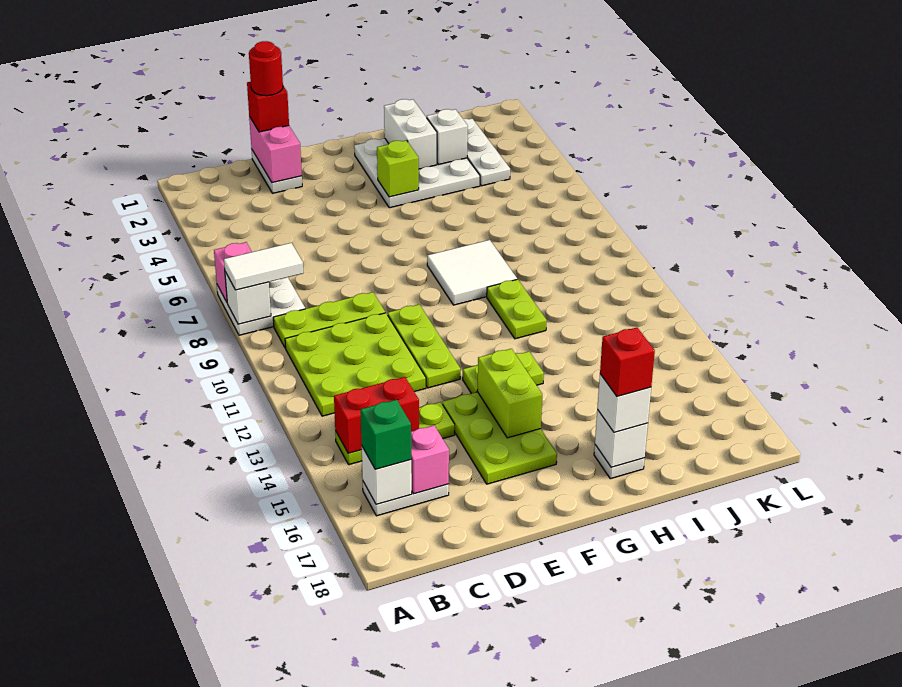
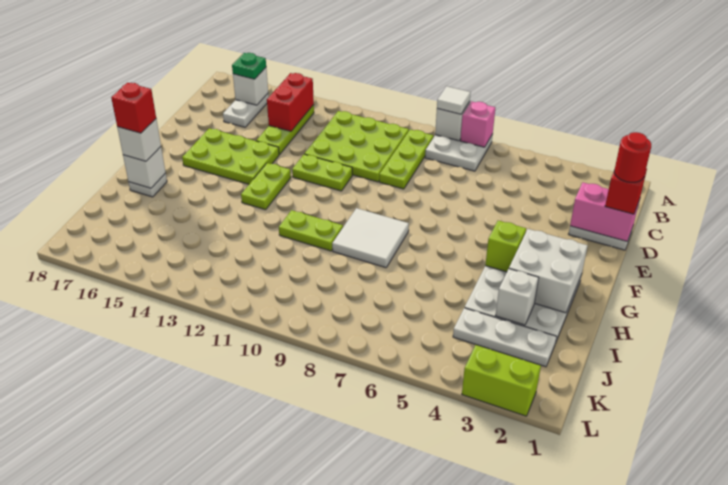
white 1x2 tile [224,243,303,290] -> white 1x1 tile [437,86,471,114]
green 1x1 brick [360,400,411,469] -> green 1x1 plate [232,53,266,79]
pink 1x1 brick [411,425,449,494] -> none
lime 1x3 plate [388,304,460,388] -> lime 1x2 plate [292,154,352,191]
lime 1x2 brick [477,349,542,438] -> lime 1x2 brick moved to [462,345,541,416]
white 1x2 brick [384,99,437,169] -> white 2x2 brick [509,229,588,313]

